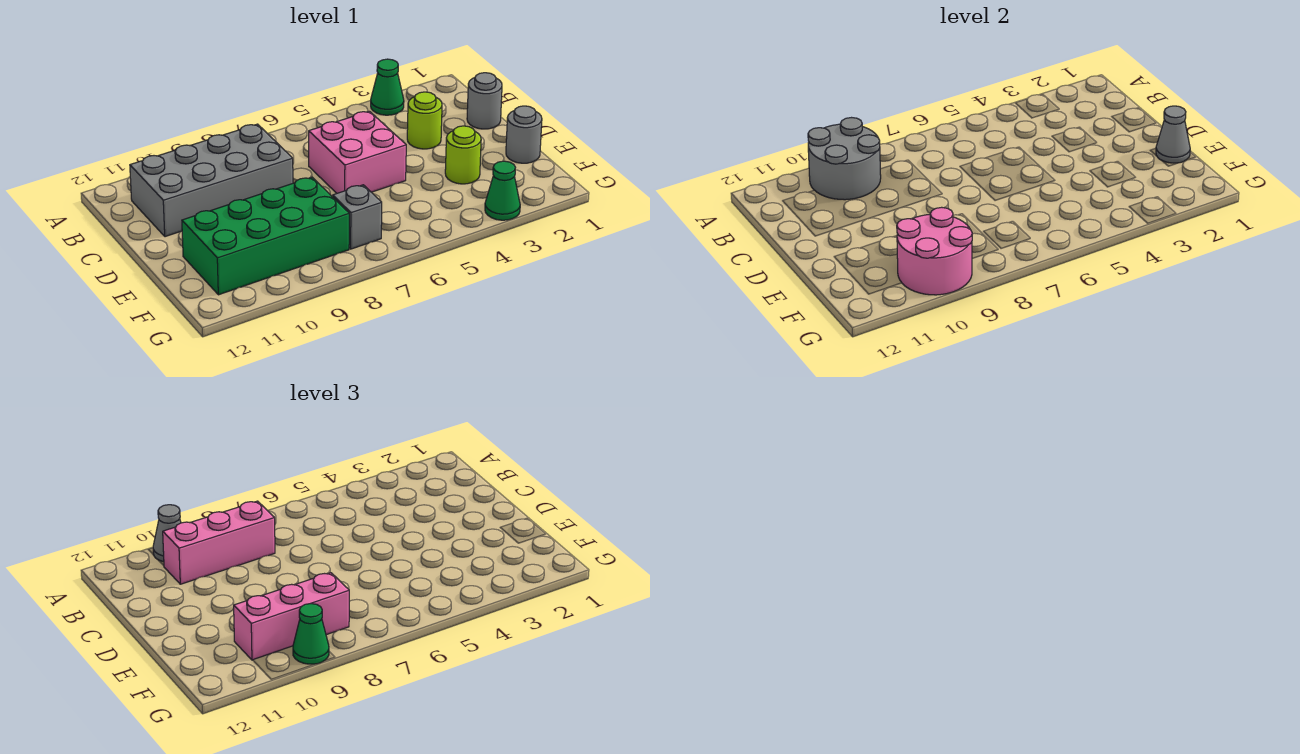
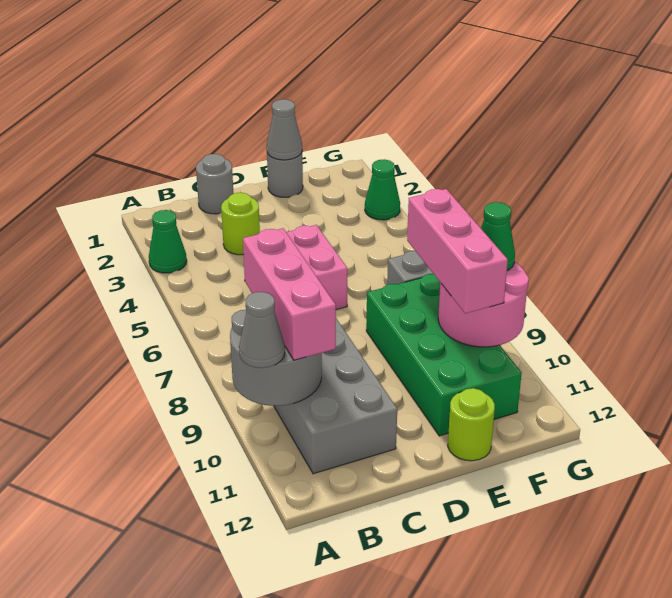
lime 1x1 round brick [445,126,481,184] -> lime 1x1 round brick moved to [448,388,495,461]

